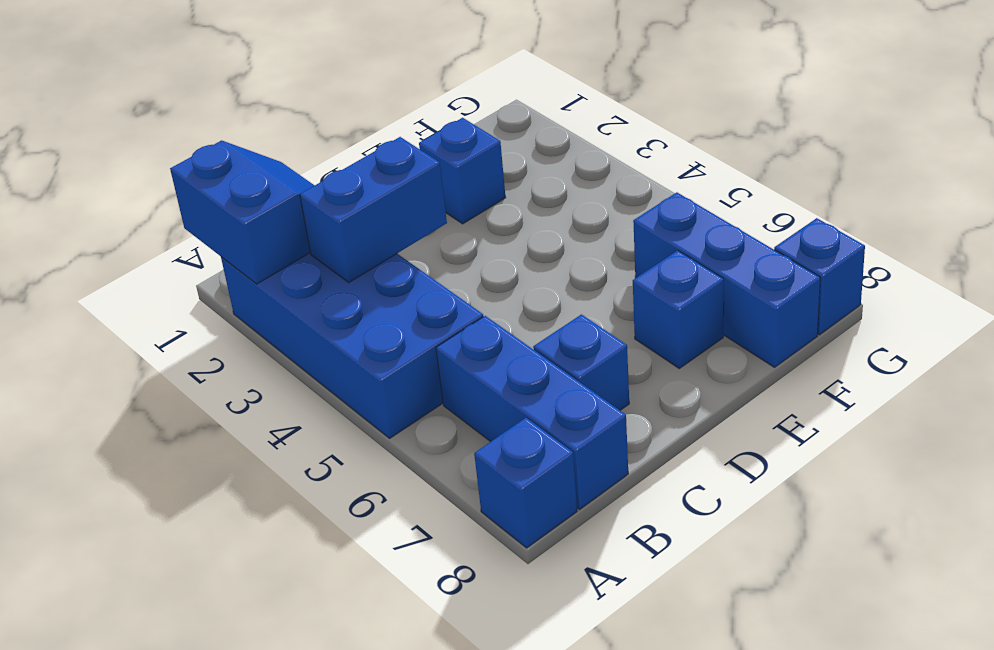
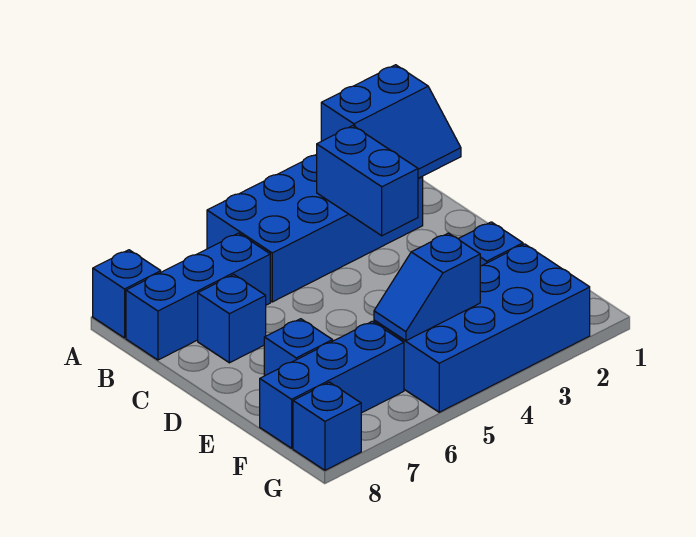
none -> blue 2x4 brick [374,244,590,412]
none -> blue 1x2 slope [374,233,480,341]

